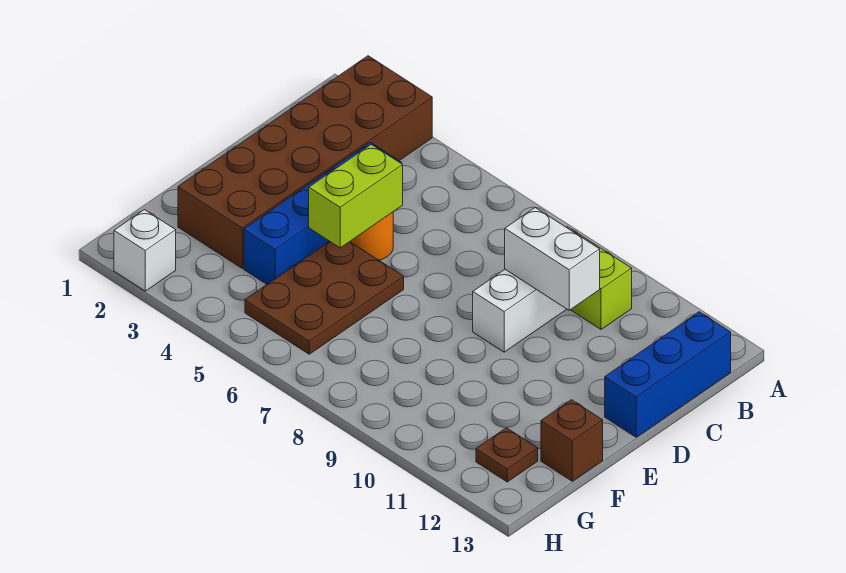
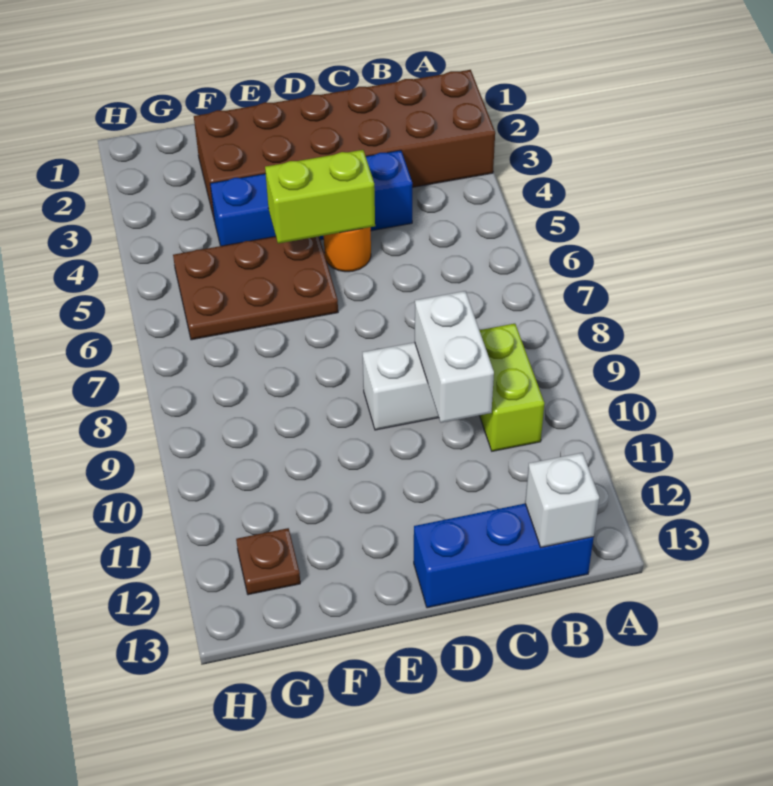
brown 1x1 brick [541,400,603,481] -> none
white 1x1 brick [114,210,176,291] -> white 1x1 brick moved to [525,453,599,547]

